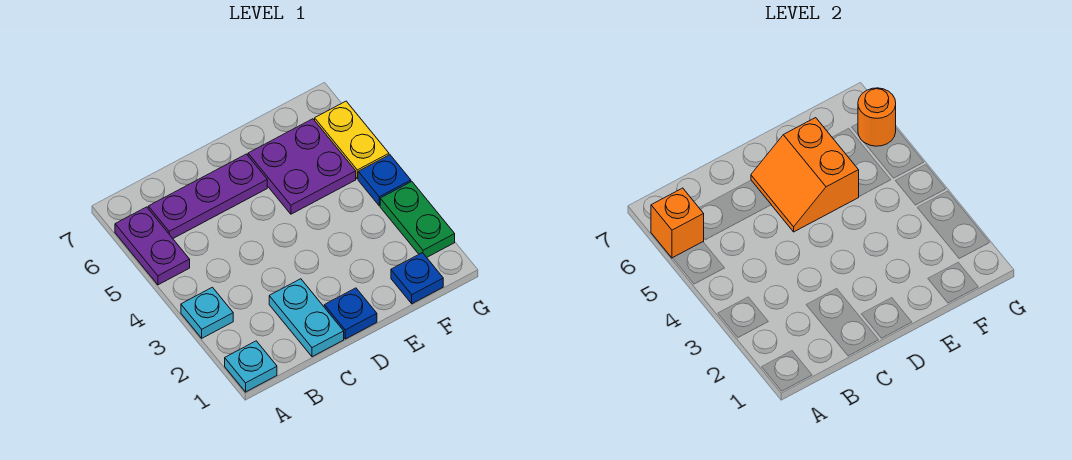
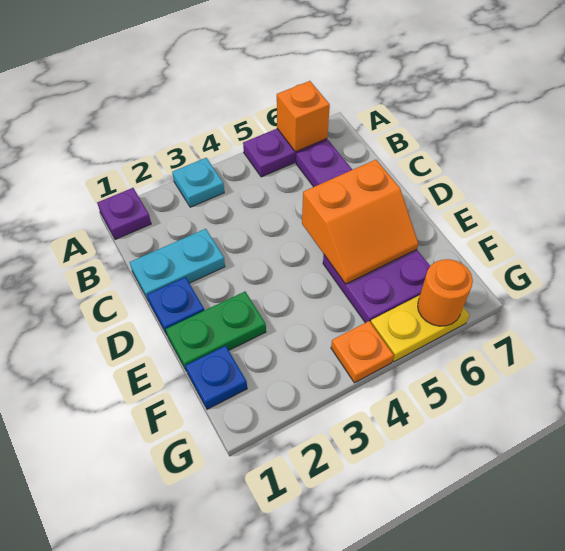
cyan 1x1 plate [225,341,277,392] -> purple 1x1 plate [97,188,151,240]
orange 2x2 slope [751,118,859,232] -> orange 2x2 slope turned to [302,160,418,284]
green 1x2 plate [380,182,455,257] -> green 1x2 plate moved to [166,292,266,371]
blue 1x1 plate [358,155,411,206] -> orange 1x1 plate [331,321,394,383]

